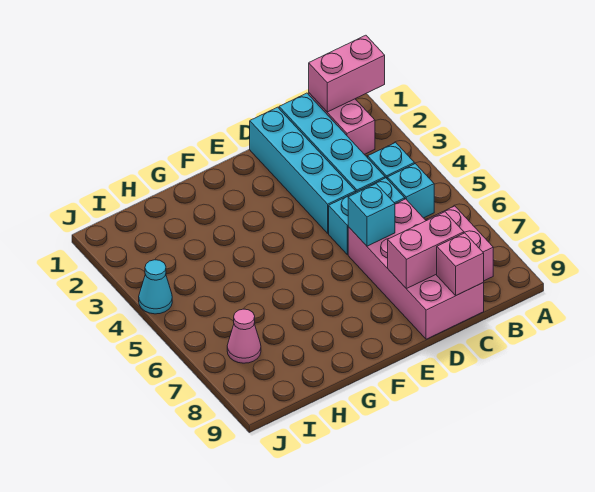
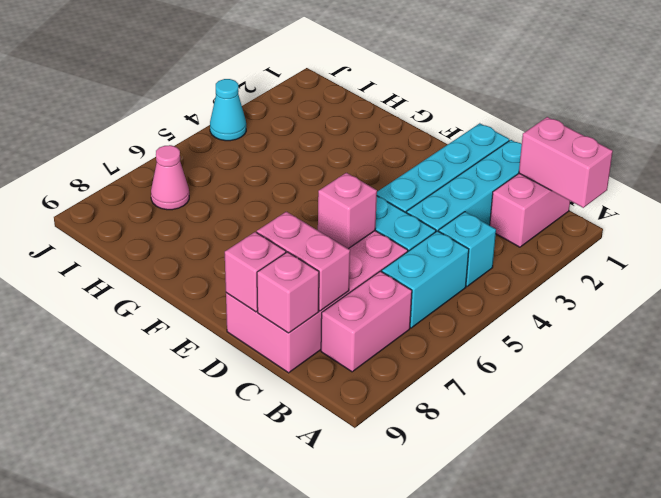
cyan 1x1 brick [387,164,434,218] -> cyan 1x2 brick [382,231,469,328]
cyan 1x1 brick [348,184,395,246] -> pink 1x1 brick [318,173,377,249]
none -> pink 1x1 brick [225,232,286,312]

